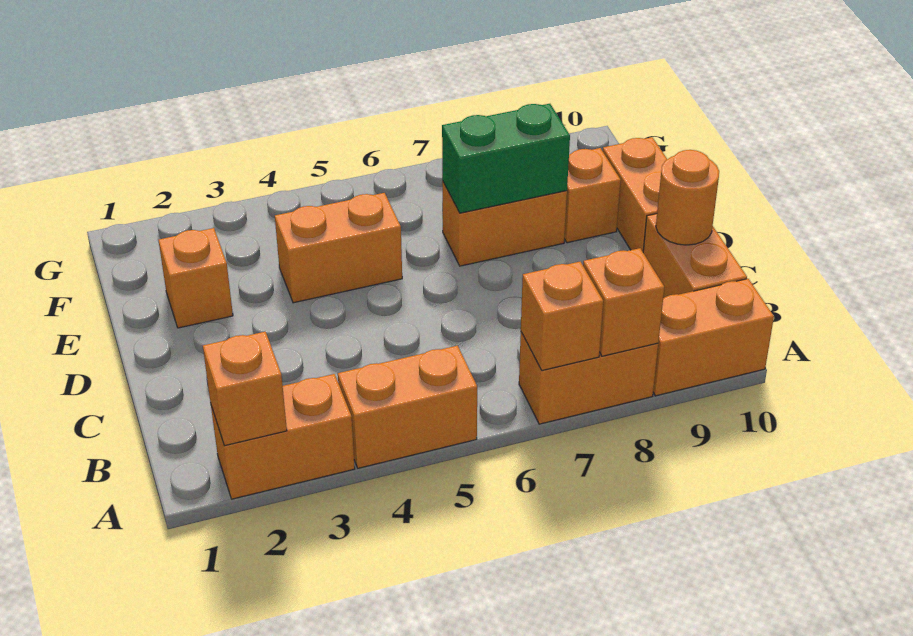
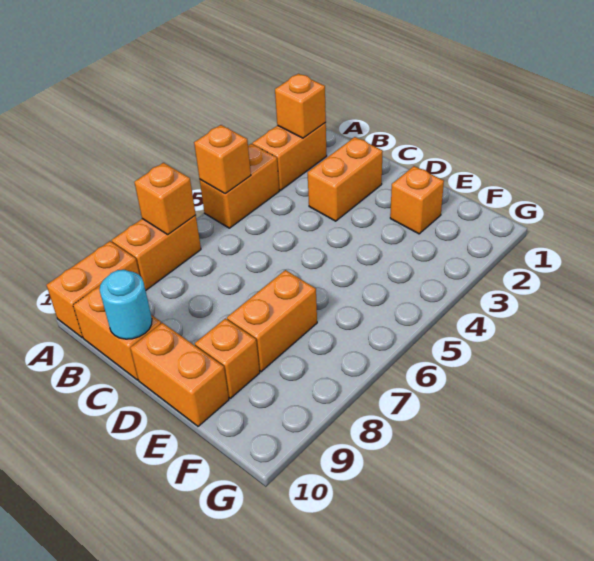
orange 1x1 brick [583,248,664,356] -> orange 1x1 brick moved to [194,125,251,194]
orange 1x1 round brick [656,150,719,245] -> cyan 1x1 round brick [100,270,152,339]
orange 1x2 brick [275,193,402,303] -> orange 1x2 brick moved to [307,137,383,221]
green 1x2 brick [442,104,570,213] -> none

